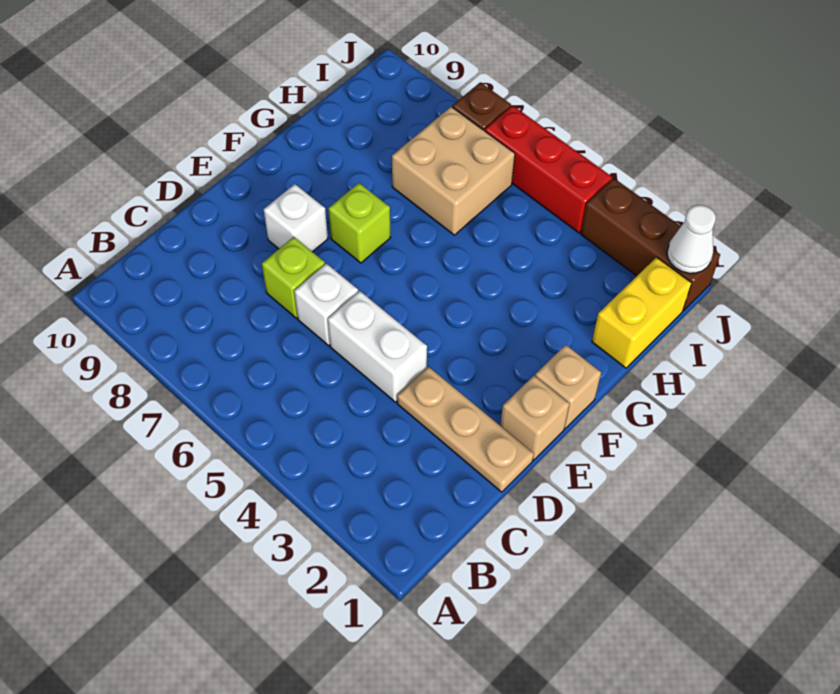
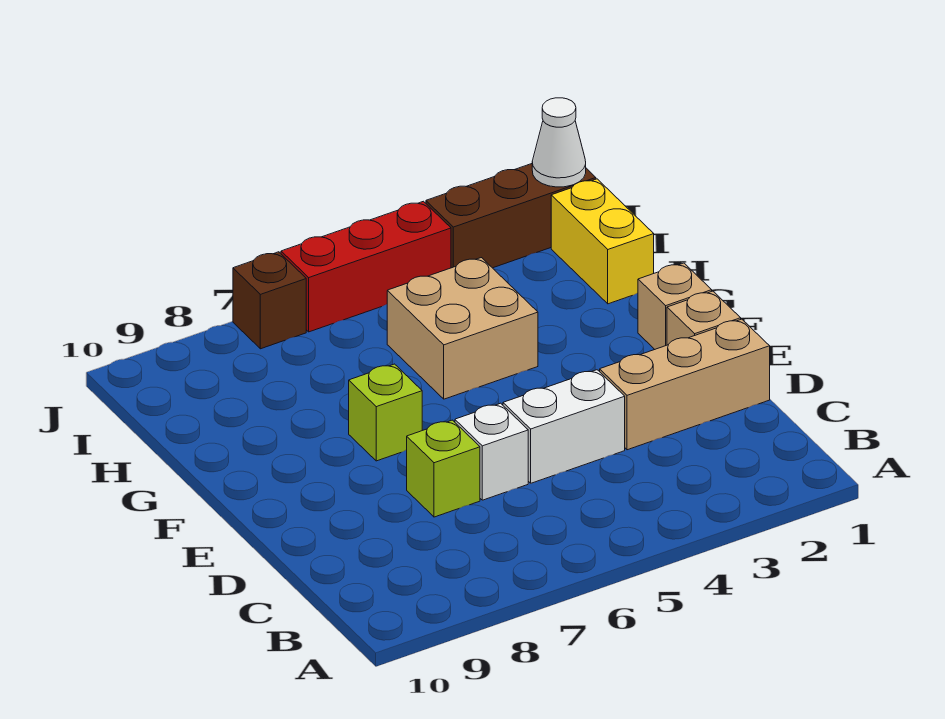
tan 1x3 plate [397,367,534,492] -> tan 1x3 brick [600,319,770,450]
white 1x1 brick [264,184,328,252] -> none
tan 2x2 brick [392,107,515,235] -> tan 2x2 brick moved to [387,258,538,399]

